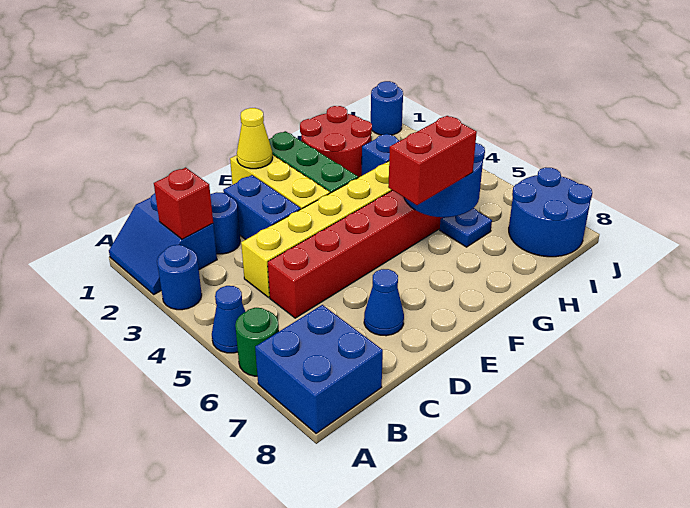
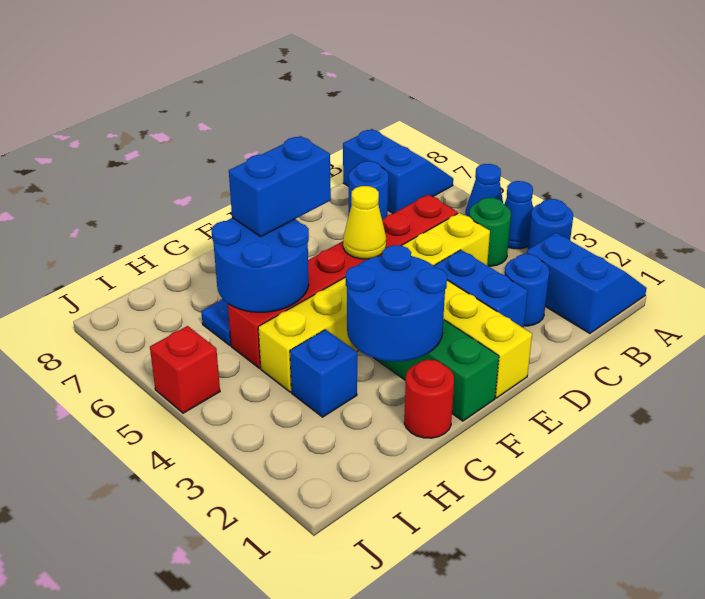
green 1x1 round brick [235,308,279,376] -> green 1x1 round brick moved to [469,198,511,266]
blue 2x2 brick [255,305,383,433] -> blue 2x2 slope [343,129,453,213]
red 1x1 brick [154,168,213,239] -> red 1x1 brick moved to [150,326,220,413]
blue 1x1 cone [364,269,404,336] -> blue 1x1 cone moved to [504,181,533,249]
yellow 1x1 cone [237,108,273,169] -> yellow 1x1 cone moved to [343,186,386,259]
red 1x2 brick [388,116,477,205] -> blue 1x2 brick [229,136,331,236]
red 2x2 round brick [300,106,372,178] -> red 1x1 round brick [404,360,454,438]
blue 2x2 round brick [509,167,592,257] -> blue 2x2 round brick moved to [346,245,447,361]
blue 1x1 round brick [370,81,403,135] -> blue 1x1 round brick moved to [349,161,388,219]

